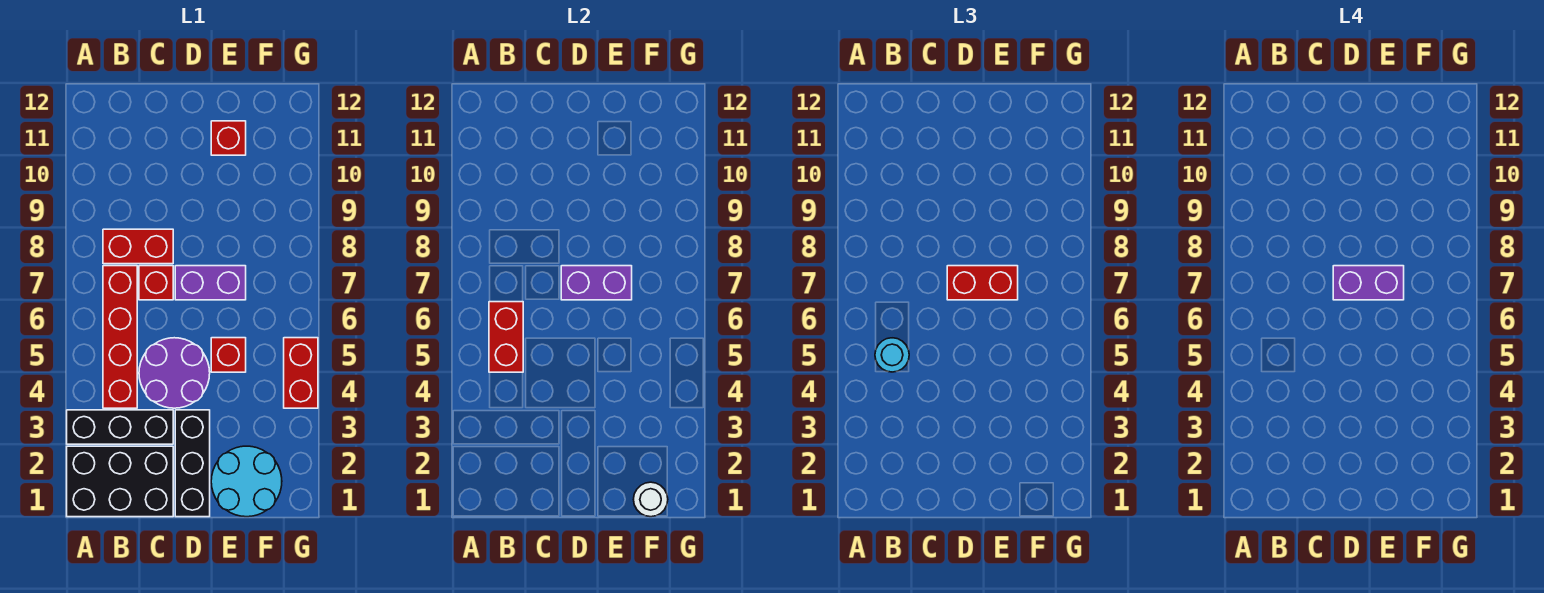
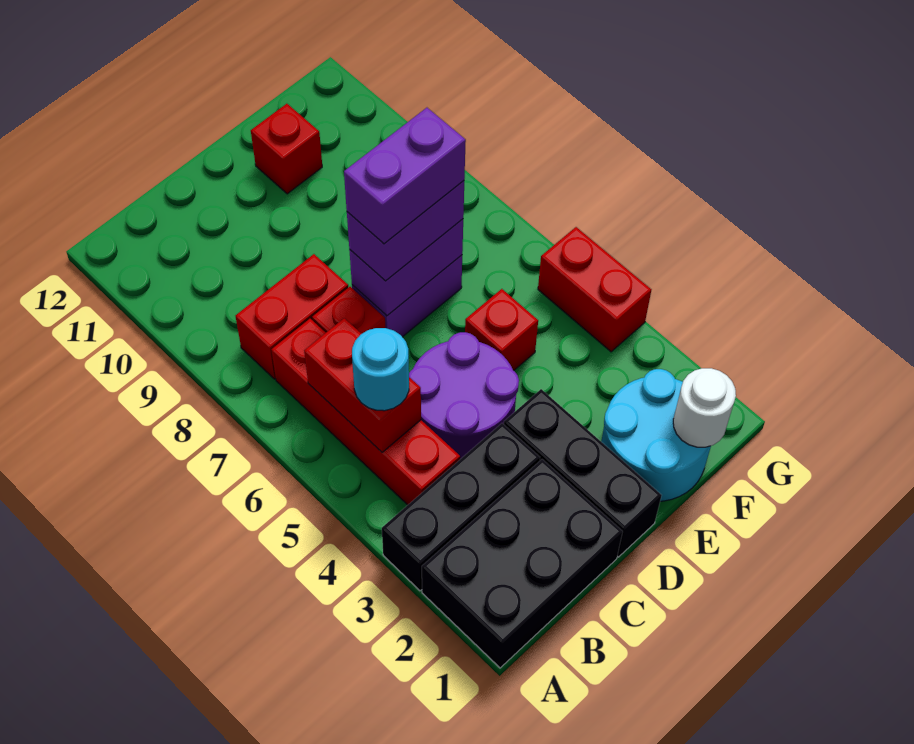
red 1x2 brick [947,266,1018,300] -> purple 1x2 brick [347,181,464,281]

